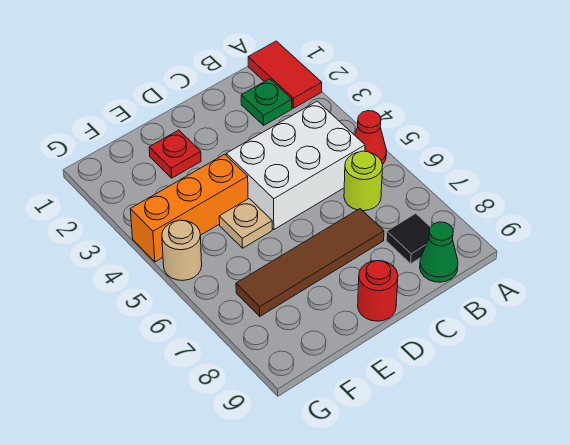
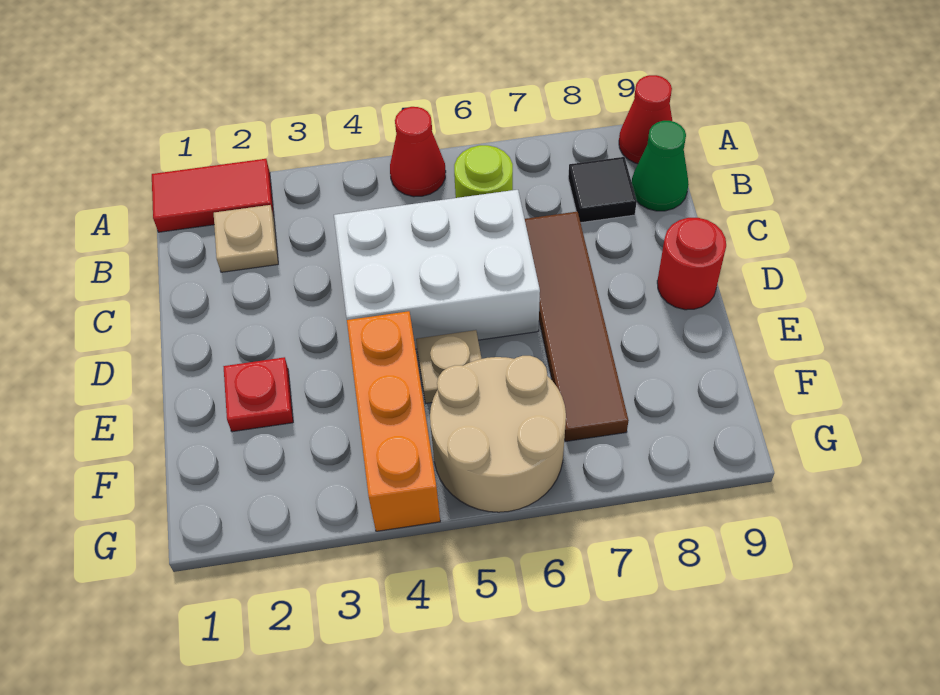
none -> red 1x1 cone [619,75,672,164]
green 1x1 plate [241,79,292,125] -> tan 1x1 plate [214,205,278,272]
white 2x3 brick [226,101,365,229] -> white 2x3 brick turned to [334,190,540,349]
tan 1x1 round brick [162,220,202,281] -> tan 2x2 round brick [430,356,566,512]

